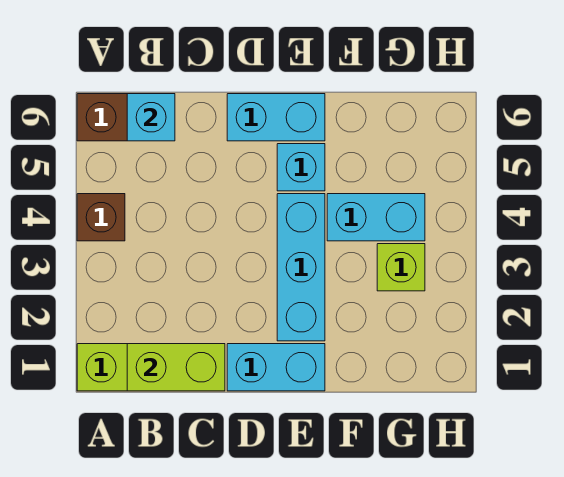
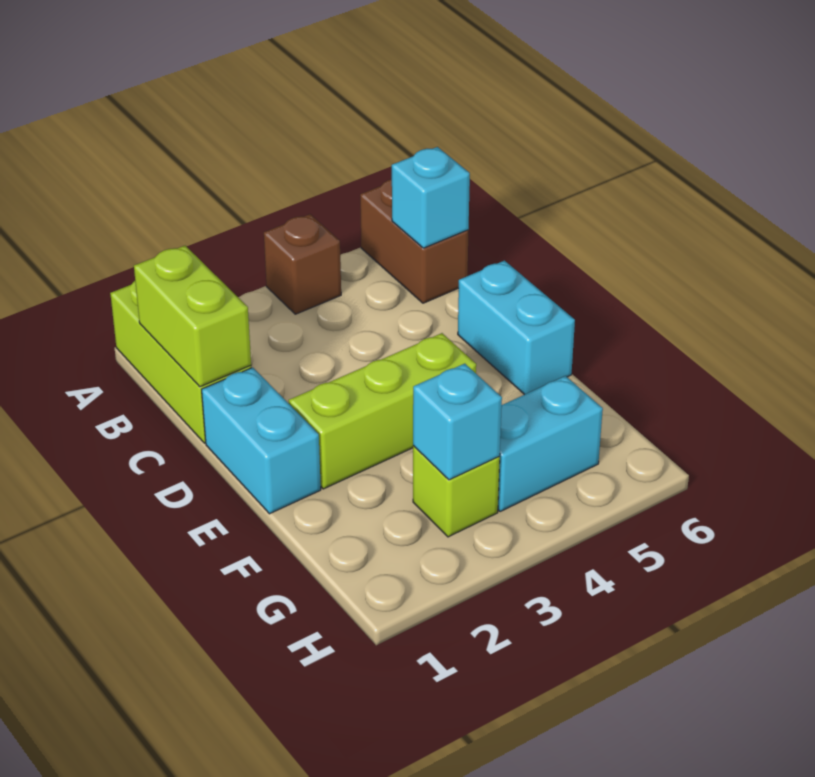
cyan 1x3 brick [277,194,325,341] -> lime 1x3 brick [289,333,476,489]
cyan 1x1 brick [277,144,325,191] -> cyan 1x1 brick moved to [413,364,502,480]
cyan 1x2 brick [327,194,425,241] -> cyan 1x2 brick turned to [498,376,603,512]

